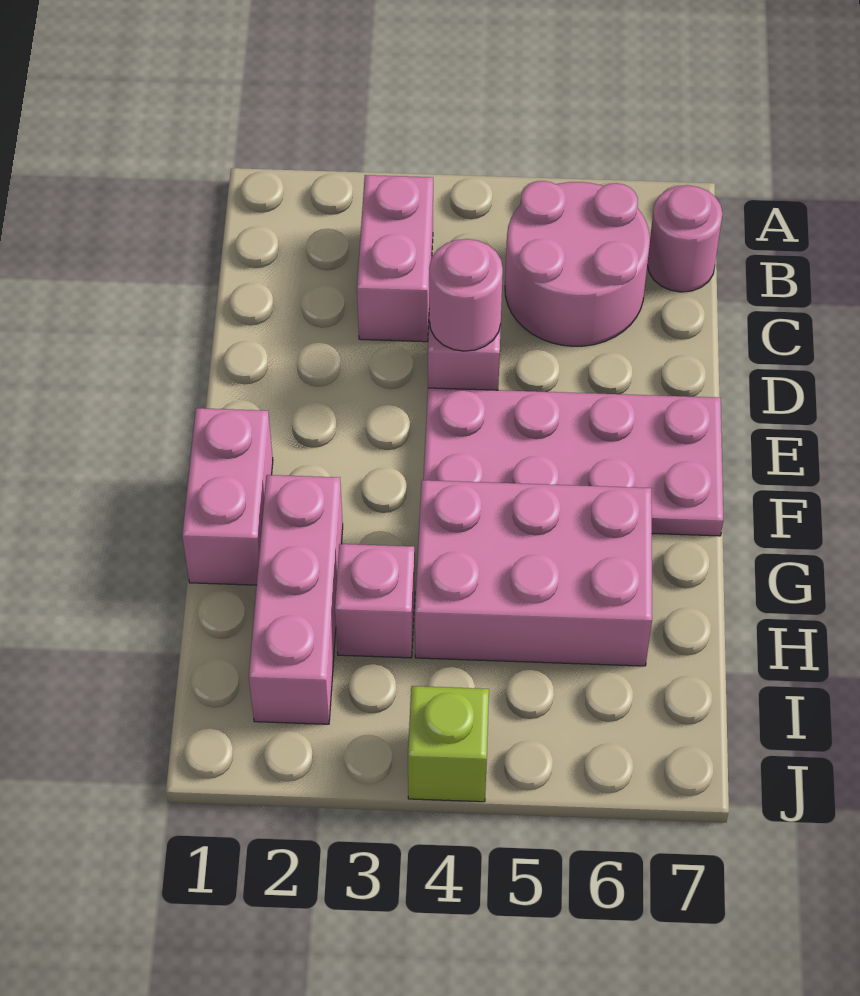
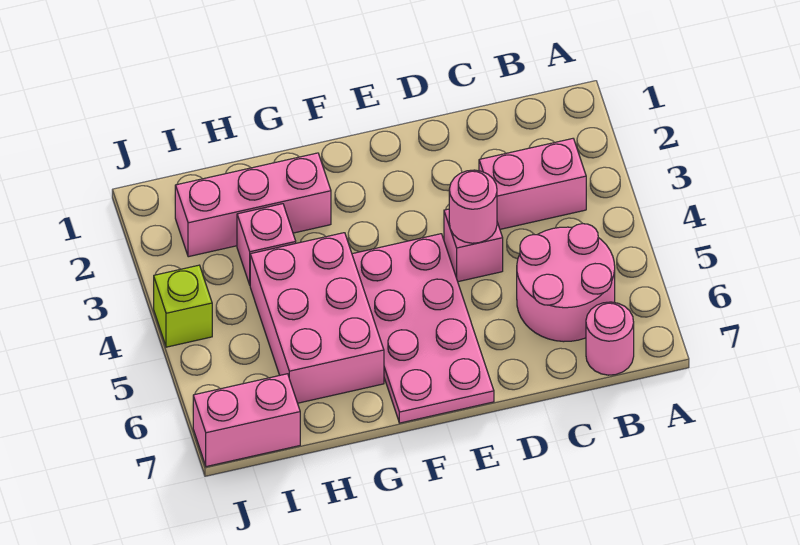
pink 1x2 brick [182,408,273,585] -> pink 1x2 brick moved to [193,374,300,467]

